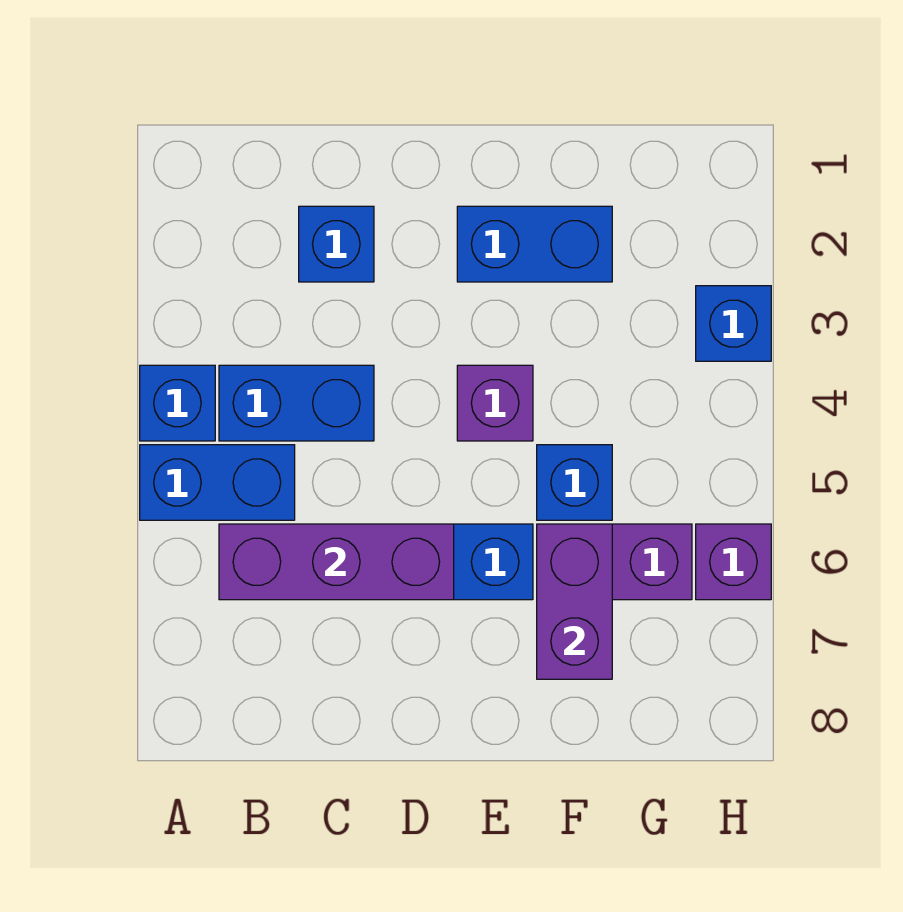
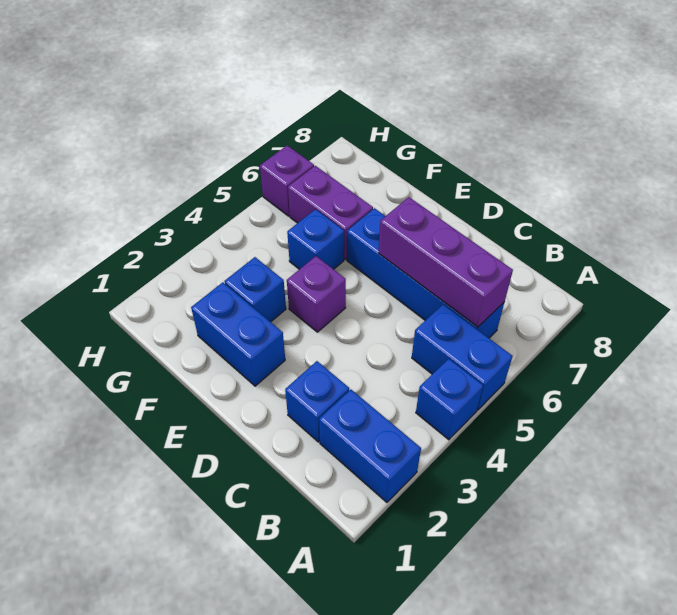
blue 1x2 brick [219,365,374,441] -> blue 1x2 brick moved to [319,390,421,502]
purple 1x2 brick [537,524,612,679] -> none
blue 1x1 brick [696,286,771,361] -> blue 1x1 brick moved to [224,257,286,322]

